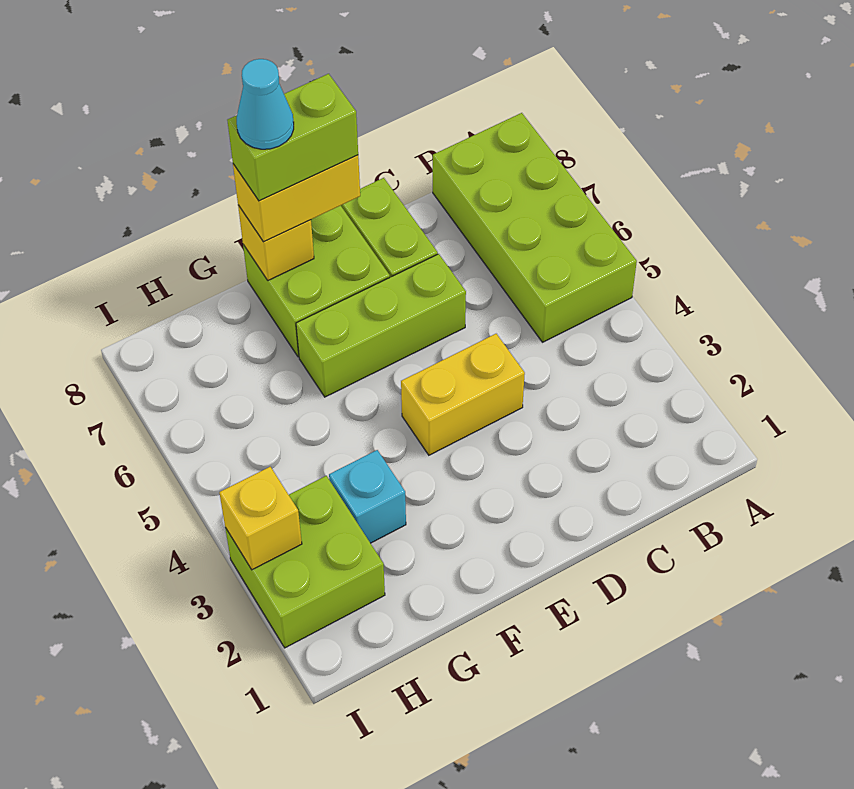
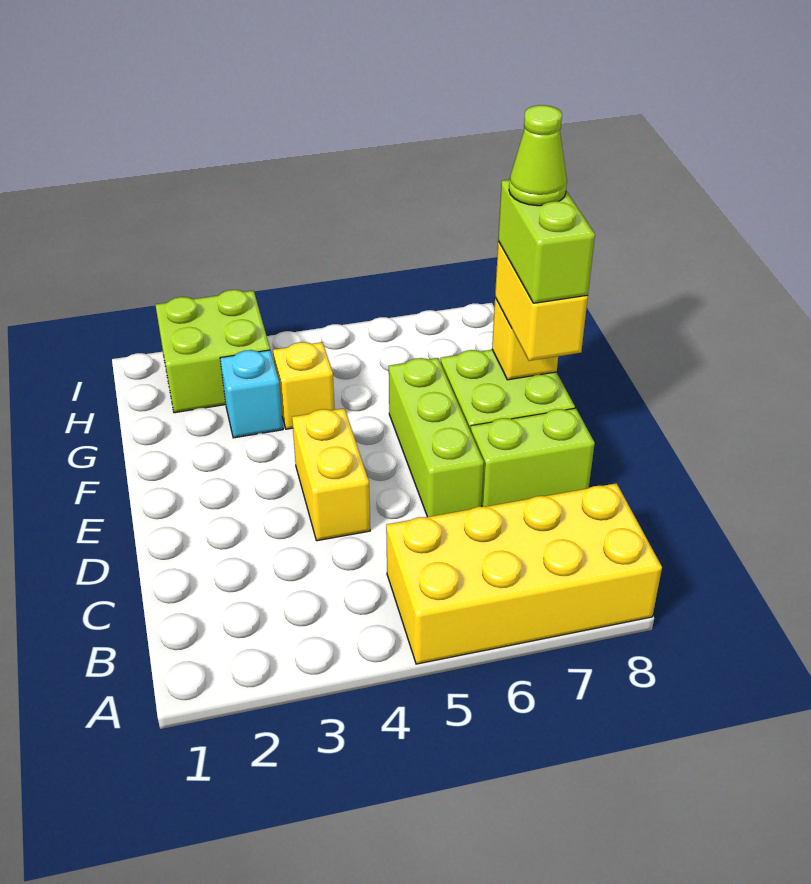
lime 2x4 brick [433,113,637,342] -> yellow 2x4 brick [386,483,662,664]
cyan 1x1 cone [237,59,294,149] -> lime 1x1 cone [509,105,567,206]
yellow 1x1 brick [219,467,302,570] -> yellow 1x1 brick moved to [273,342,335,429]

